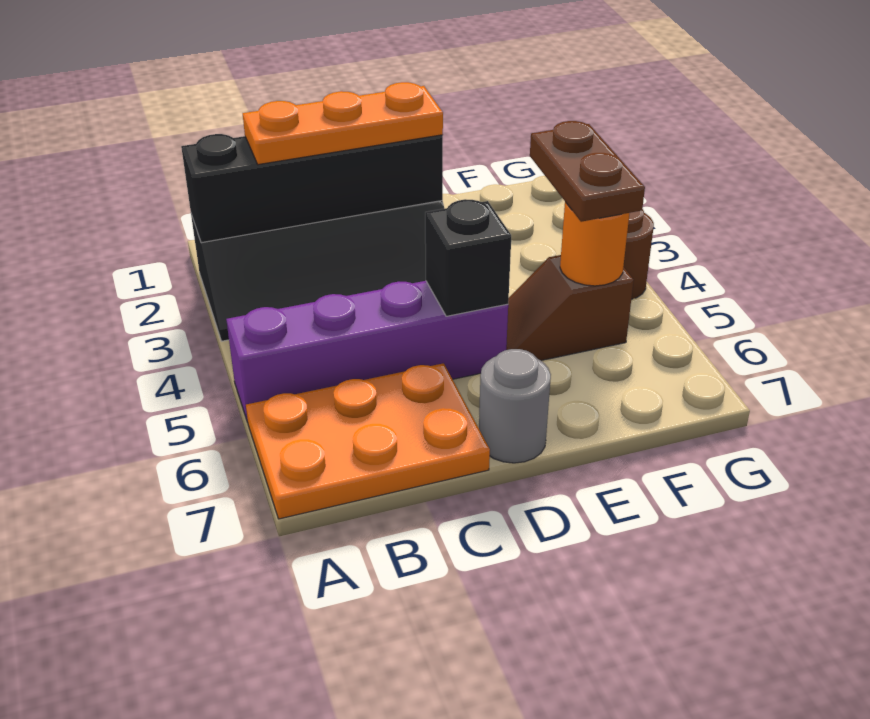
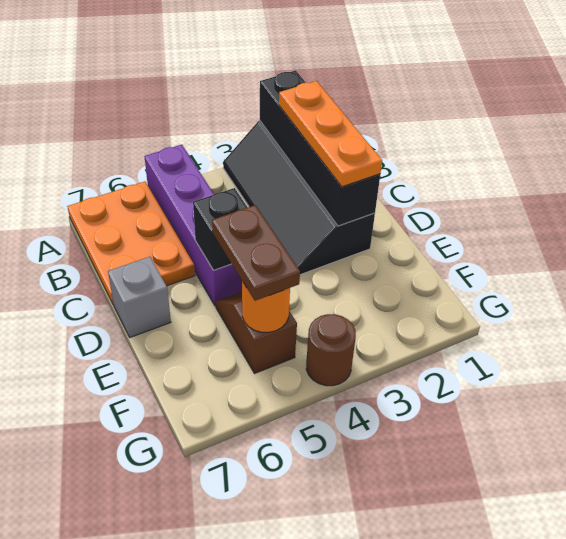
grey 1x1 round brick [479,349,551,463] -> grey 1x1 brick [108,257,171,337]
brown 1x2 plate [530,121,645,222] -> brown 1x2 plate turned to [212,205,300,301]

